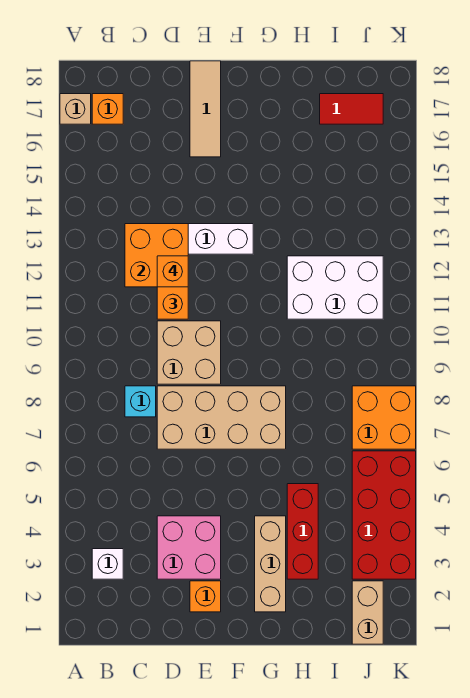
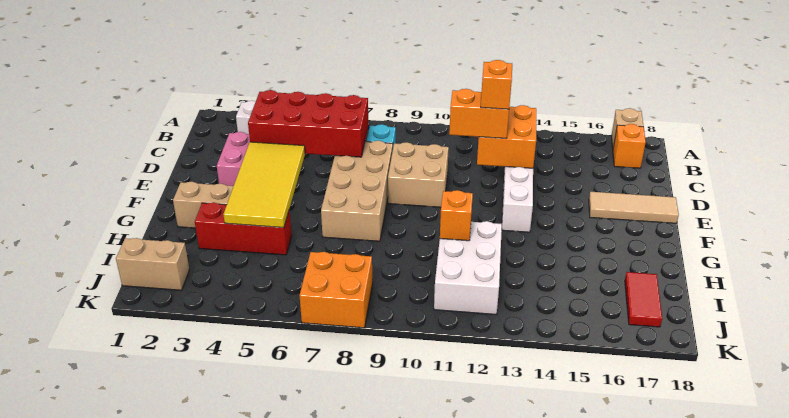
orange 1x1 brick [190,581,221,612] -> orange 1x1 brick moved to [440,190,473,241]
none -> yellow 2x4 tile [223,142,305,228]
red 2x4 brick [352,451,416,579] -> red 2x4 brick moved to [248,90,369,157]

